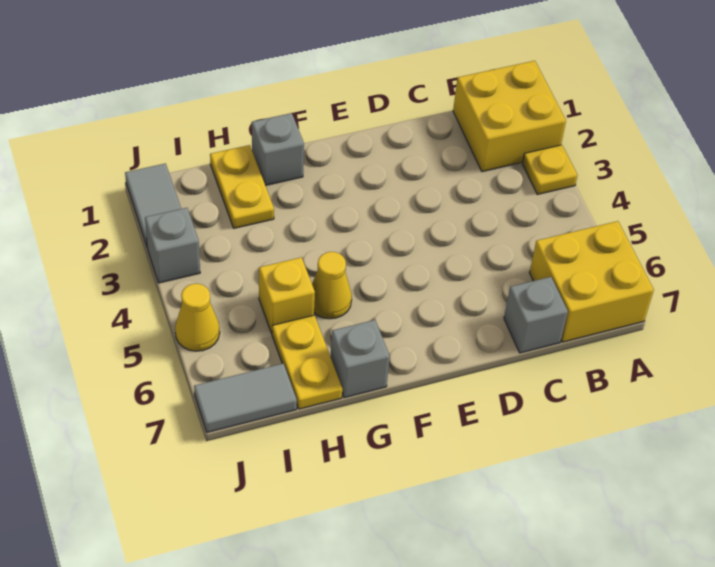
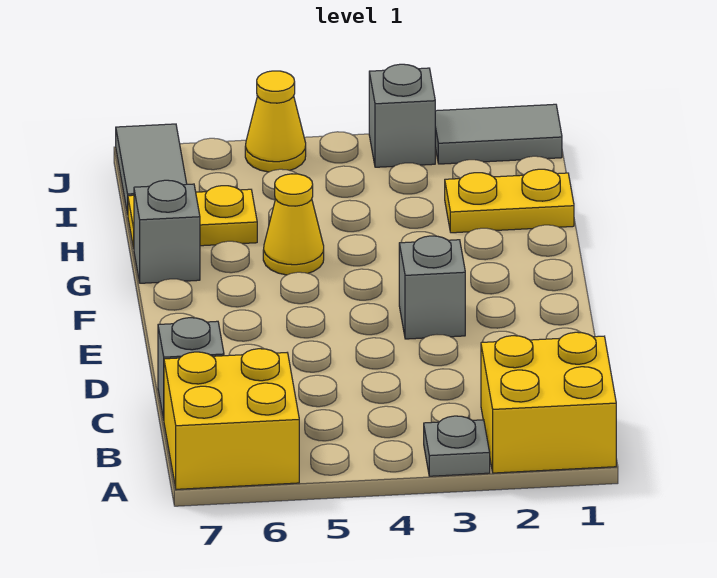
yellow 1x1 plate [522,145,578,194] -> grey 1x1 plate [424,416,490,476]
grey 1x1 brick [252,113,304,185] -> grey 1x1 brick moved to [399,236,465,339]
yellow 1x1 brick [259,257,315,334] -> none

